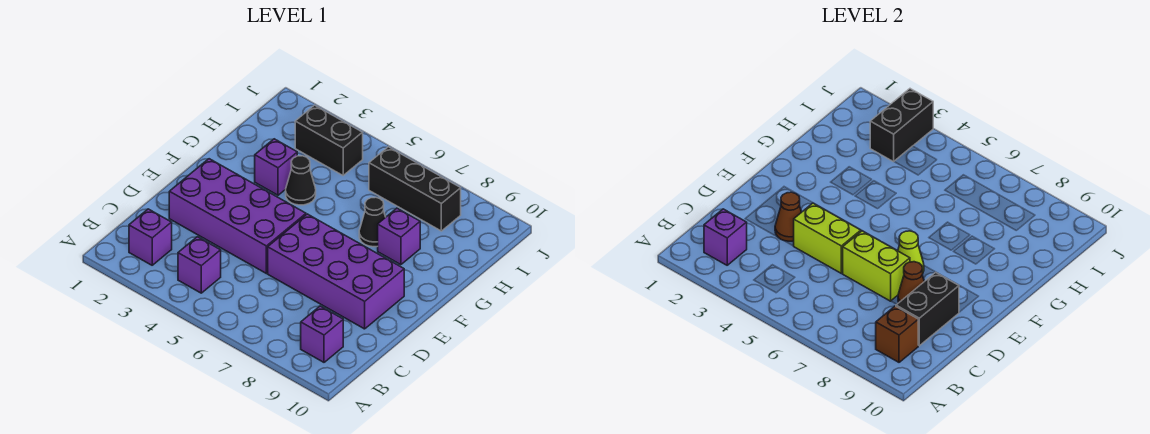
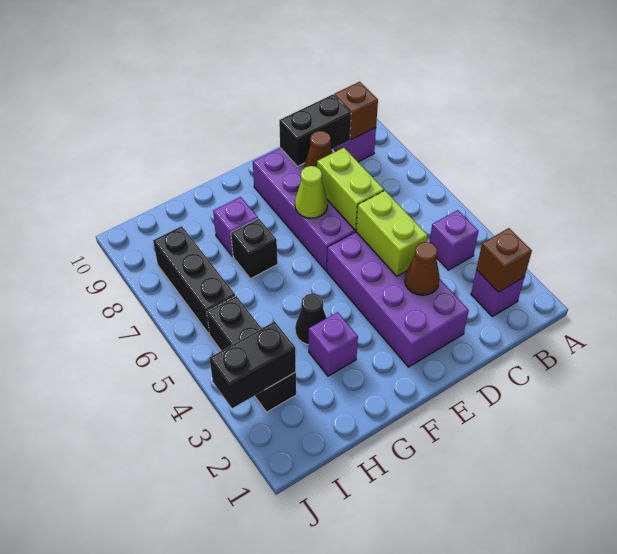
purple 1x1 brick [704,209,747,265] -> brown 1x1 brick [476,228,532,292]
black 1x1 cone [359,197,385,247] -> black 1x1 brick [231,218,278,279]
black 1x2 brick [295,105,363,175] -> black 1x3 brick [207,296,296,412]

